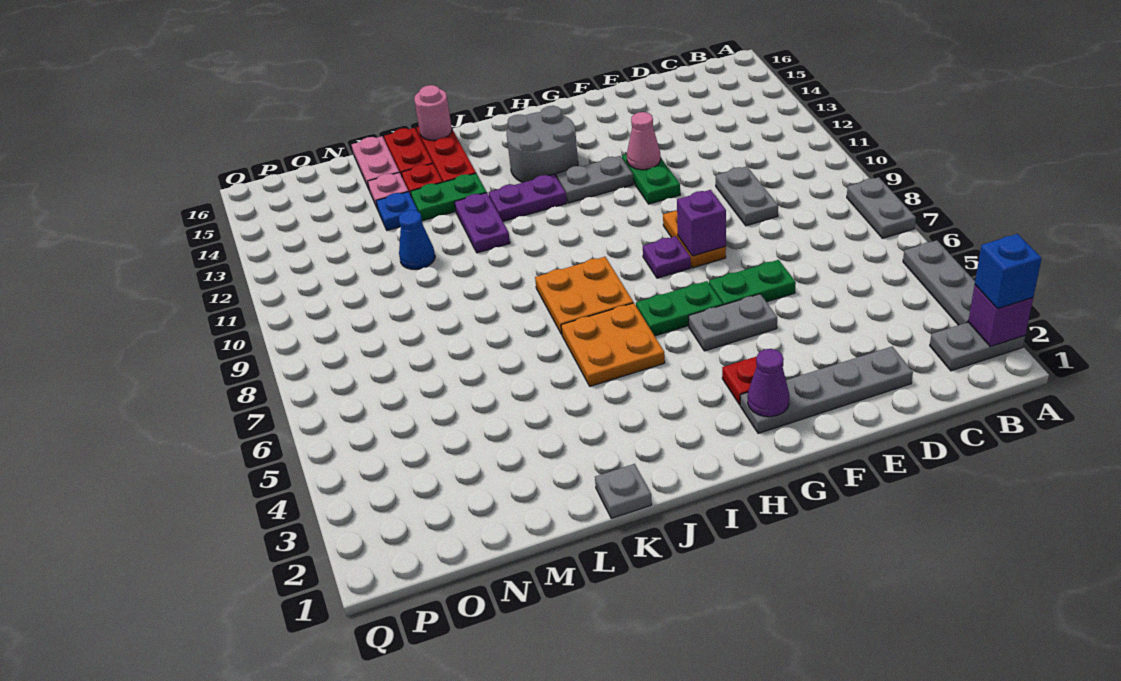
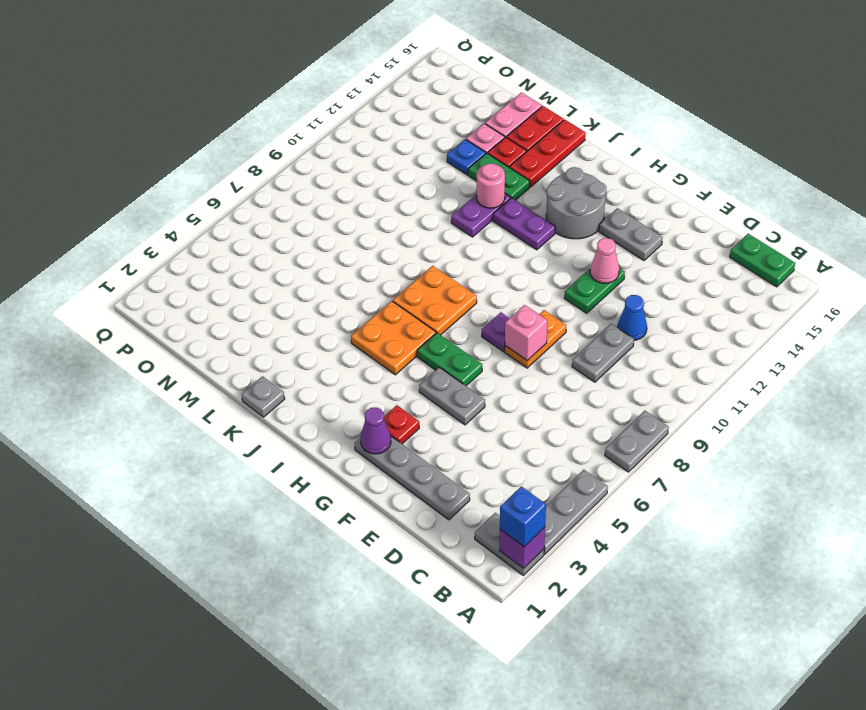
green 1x2 plate [709,260,796,305] -> green 1x2 plate moved to [730,234,795,287]
purple 1x1 brick [677,190,726,256] -> pink 1x1 brick [505,305,547,361]
grey 1x2 plate [556,156,633,203] -> grey 1x2 plate moved to [599,208,663,260]
pink 1x1 round brick [414,85,452,140] -> pink 1x1 round brick moved to [477,163,505,208]
blue 1x1 cone [399,210,435,269] -> blue 1x1 cone moved to [618,295,647,340]

